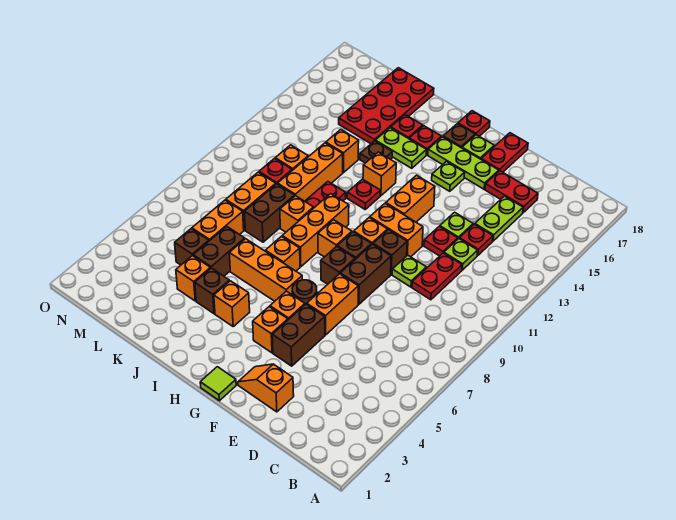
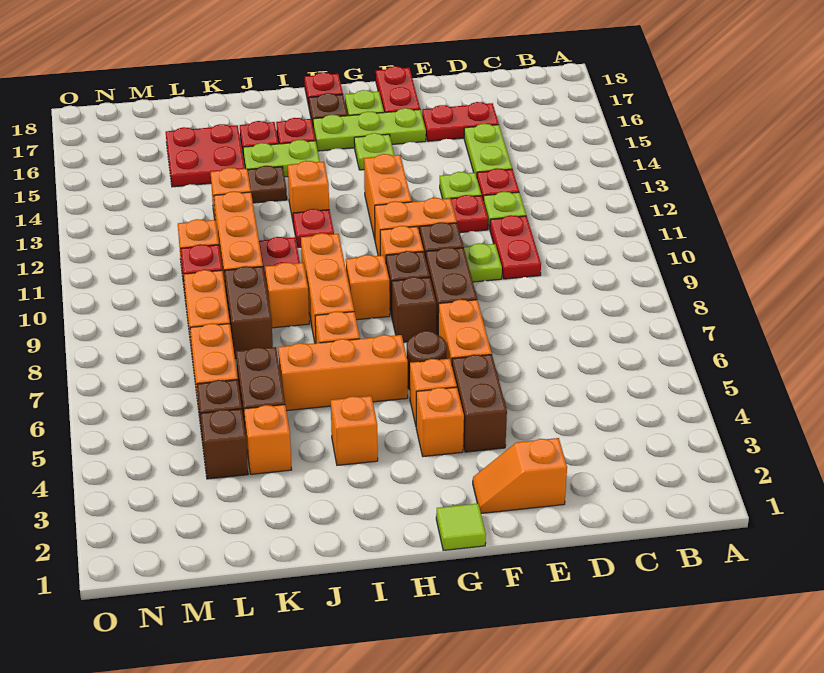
brown 1x1 brick [195,268,229,314] -> brown 1x1 brick moved to [200,409,248,479]
red 2x4 plate [339,68,434,144] -> red 2x2 plate [166,124,245,187]

